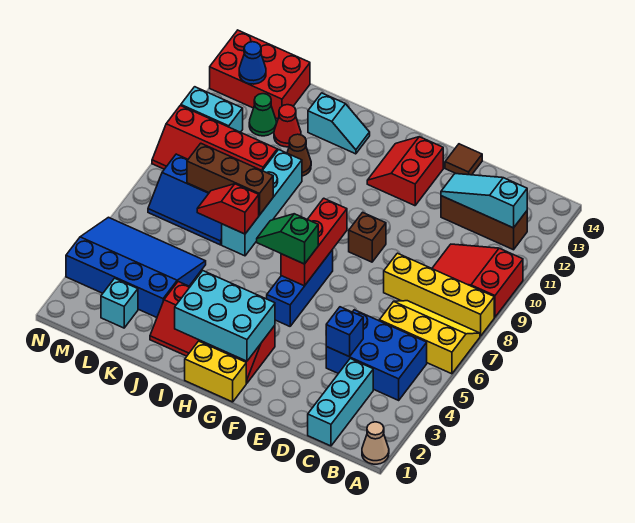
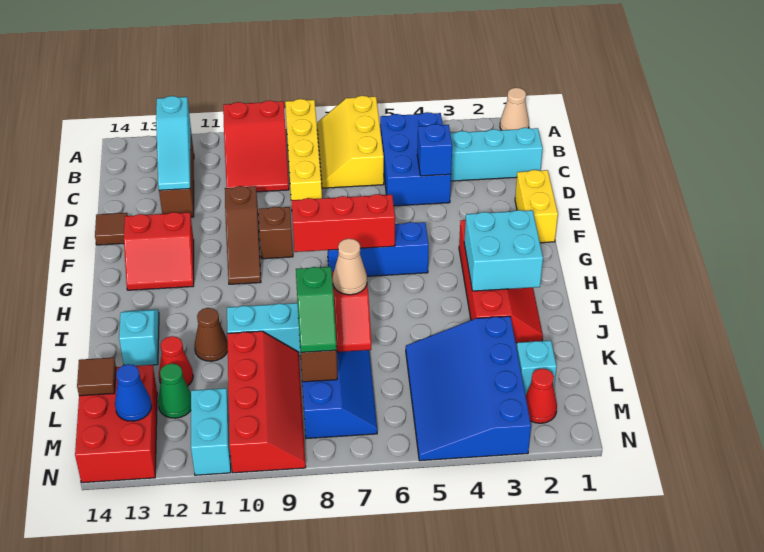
none -> brown 1x3 slope [225,186,261,284]
yellow 1x2 brick [185,341,246,402] -> yellow 1x2 brick moved to [515,170,558,243]
cyan 2x3 brick [175,271,275,361] -> cyan 2x2 brick [464,210,543,291]
green 1x2 slope [257,214,318,264] -> green 1x2 slope moved to [296,267,337,352]
none -> tan 1x1 cone [333,239,367,295]
none -> brown 1x1 tile [77,357,116,396]
none -> red 1x1 cone [526,369,557,423]

